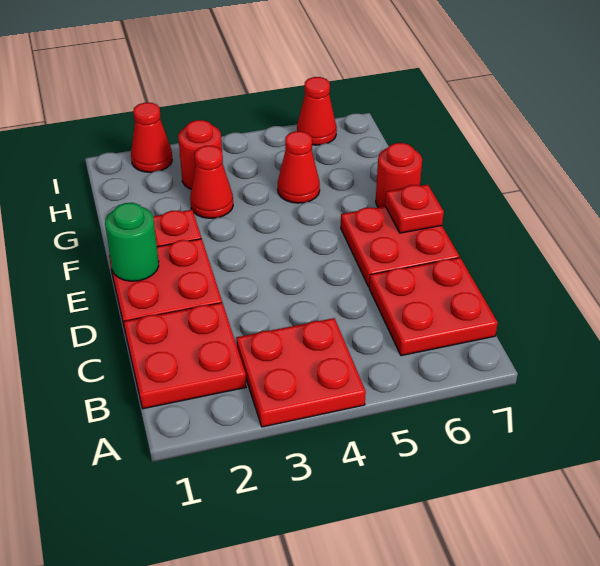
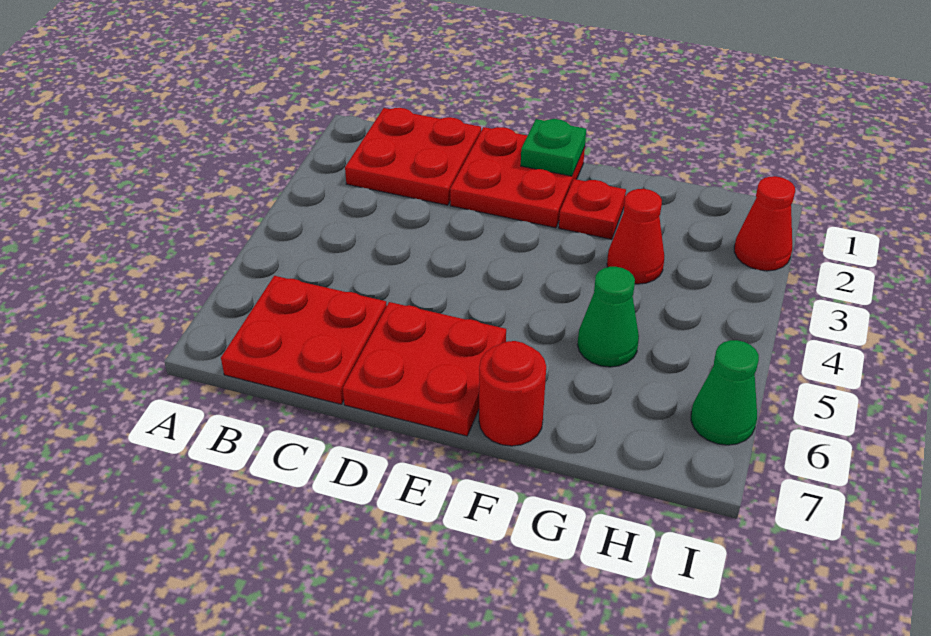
red 2x2 plate [236,318,366,427] -> none
green 1x1 round brick [105,203,159,281] -> green 1x1 plate [521,119,586,176]
red 1x1 plate [385,184,444,233] -> none
red 1x1 cone [278,131,320,203] -> green 1x1 cone [577,267,639,367]
red 1x1 round brick [178,120,222,189] -> none
red 1x1 cone [297,77,337,145] -> green 1x1 cone [691,340,759,445]

